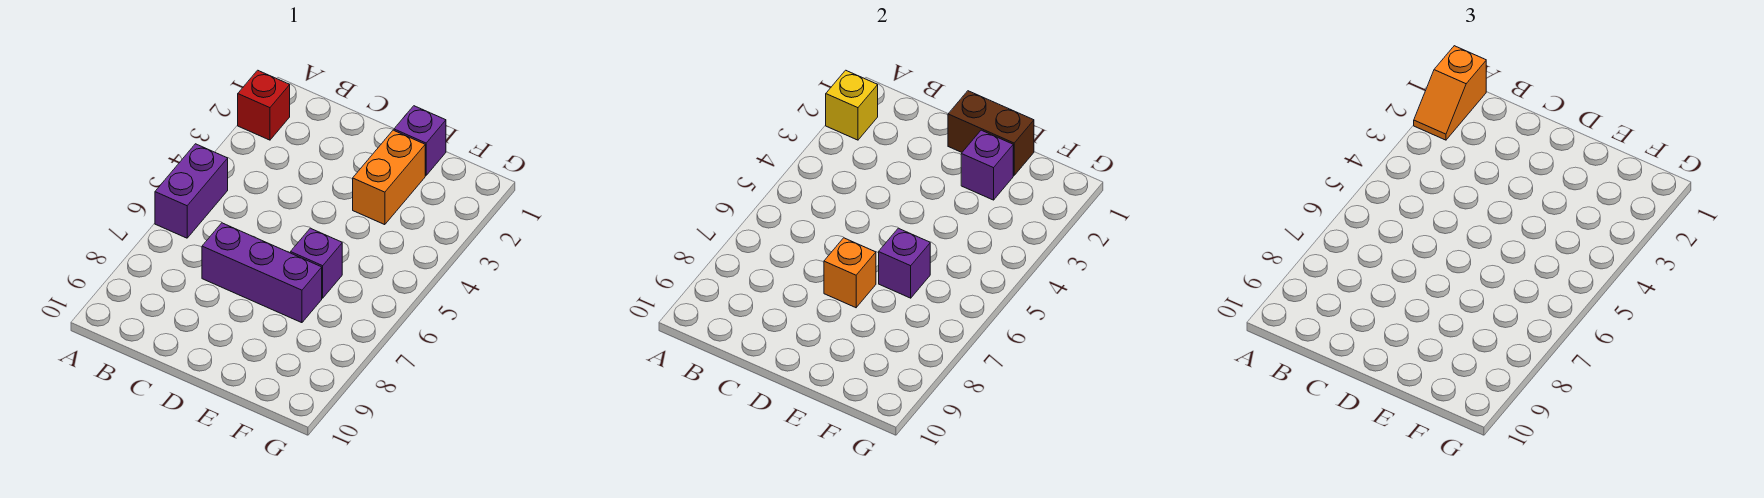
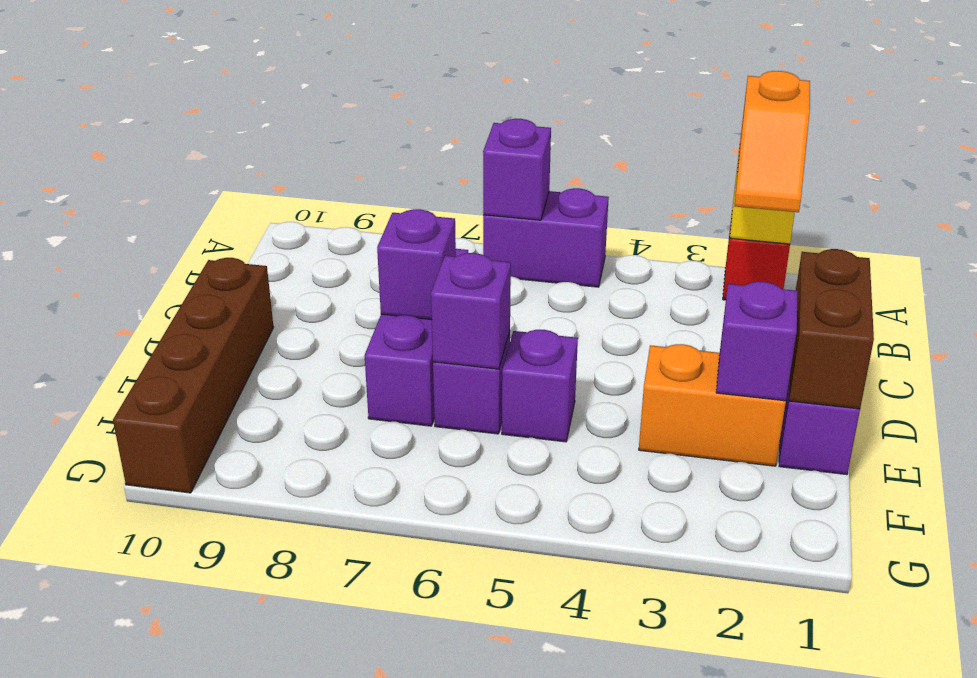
orange 1x2 slope [1414,46,1486,140] -> orange 1x2 slope turned to [735,71,810,212]
none -> purple 1x1 brick [483,119,551,220]
orange 1x1 brick [824,238,876,308] -> purple 1x1 brick [377,209,456,320]
none -> brown 1x4 brick [113,258,274,493]
none -> purple 1x1 brick [502,330,578,442]

